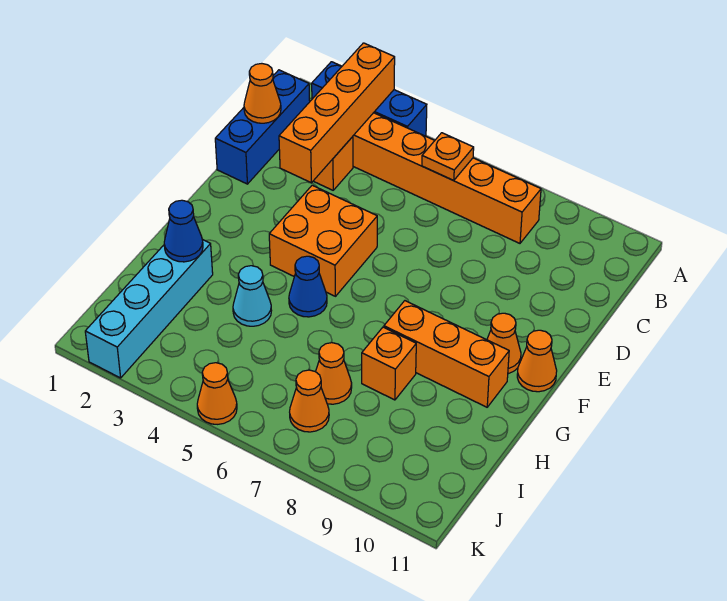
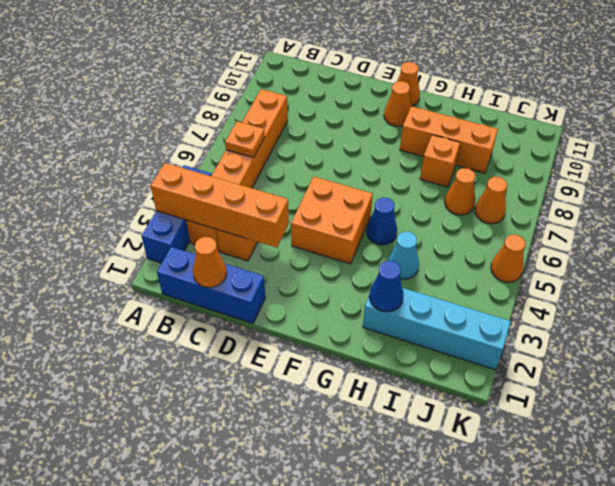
orange 1x3 brick [384,301,509,407] -> orange 1x3 brick turned to [400,106,498,173]

